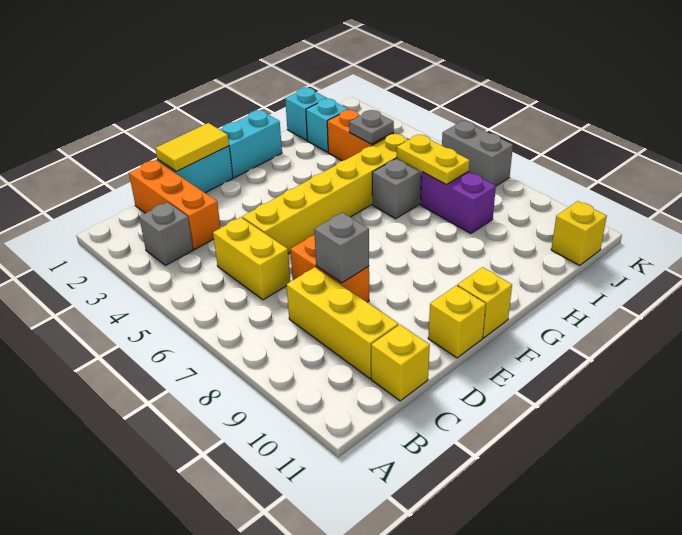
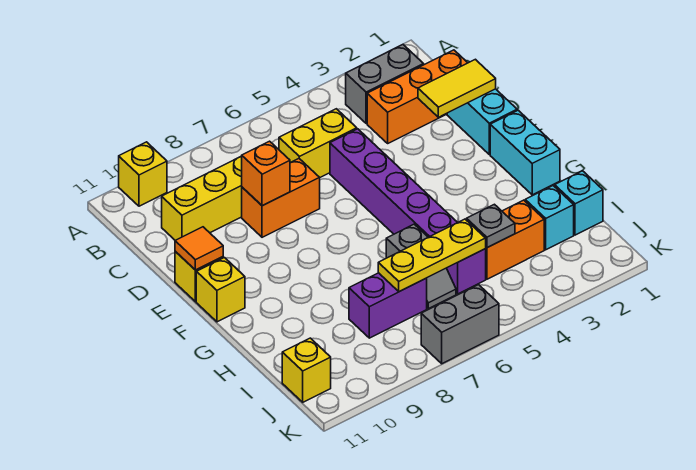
grey 1x1 brick [139,202,193,266] -> grey 1x2 brick [346,44,424,124]
yellow 1x1 brick [371,325,430,401] -> yellow 1x1 brick moved to [119,142,167,206]
yellow 1x2 tile [155,123,229,172] -> yellow 1x2 tile turned to [418,59,496,117]
yellow 1x6 brick [242,133,417,254] -> purple 1x6 brick [330,129,486,294]
grey 1x1 brick [314,212,369,283] -> orange 1x1 brick [242,141,290,206]
none -> orange 1x1 tile [175,227,223,270]
yellow 1x2 plate [397,134,470,185] -> yellow 1x3 plate [378,219,486,292]

